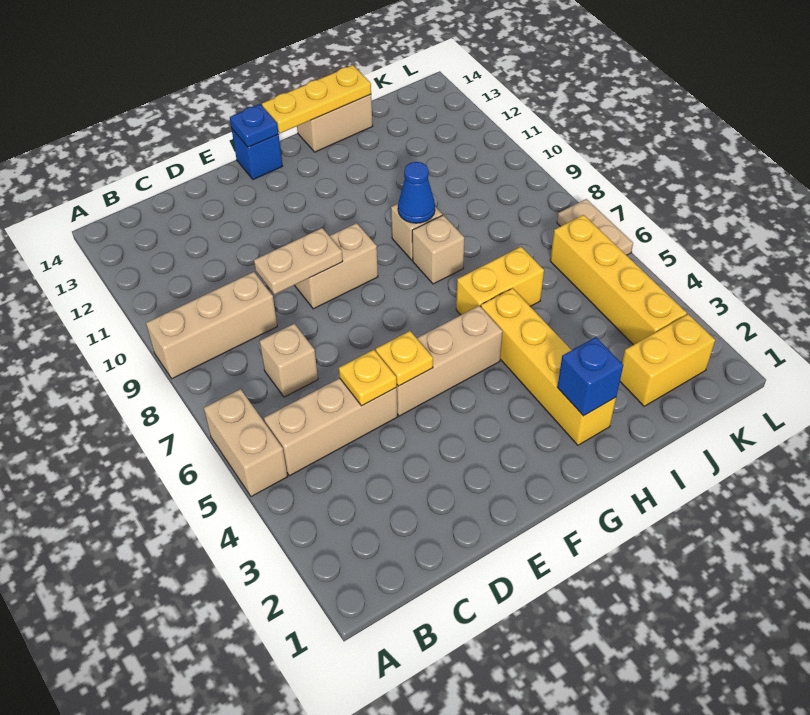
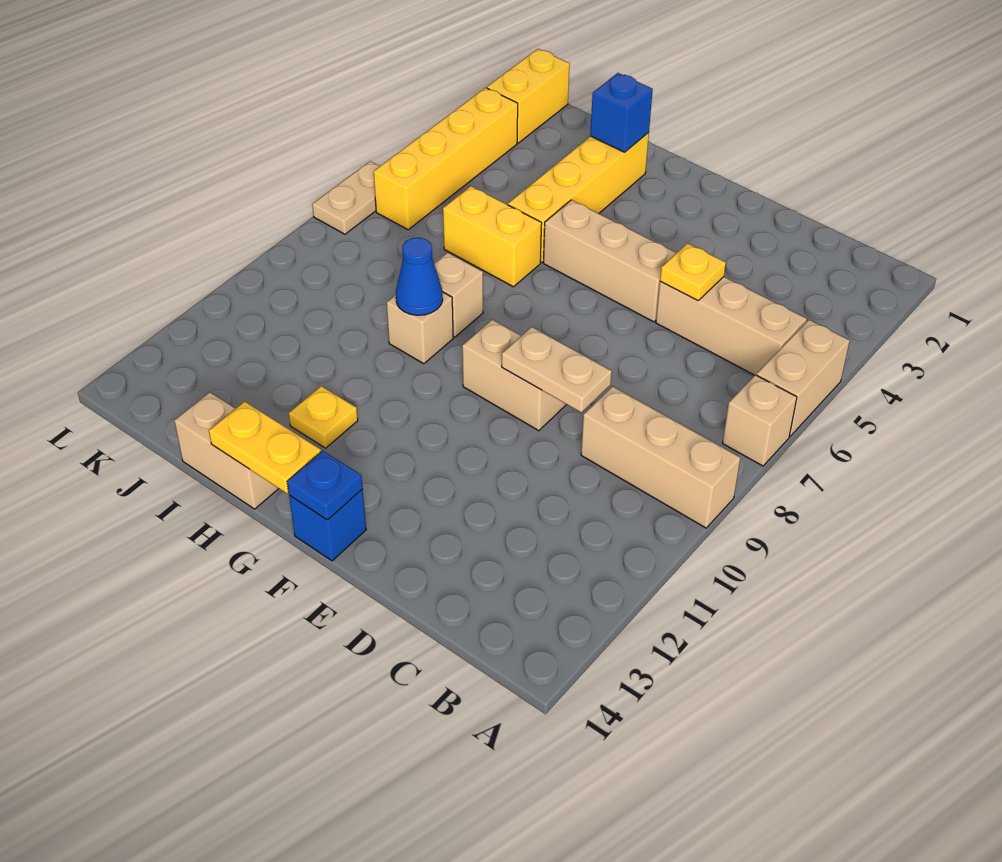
tan 1x1 brick [260,324,318,397] -> tan 1x1 brick moved to [722,375,797,466]
yellow 1x1 plate [376,331,433,386] -> yellow 1x1 plate moved to [289,386,358,448]
yellow 1x3 plate [262,65,371,133] -> yellow 1x2 plate [209,401,321,493]
yellow 1x2 brick [620,314,715,406] -> yellow 1x2 brick turned to [487,49,570,143]

